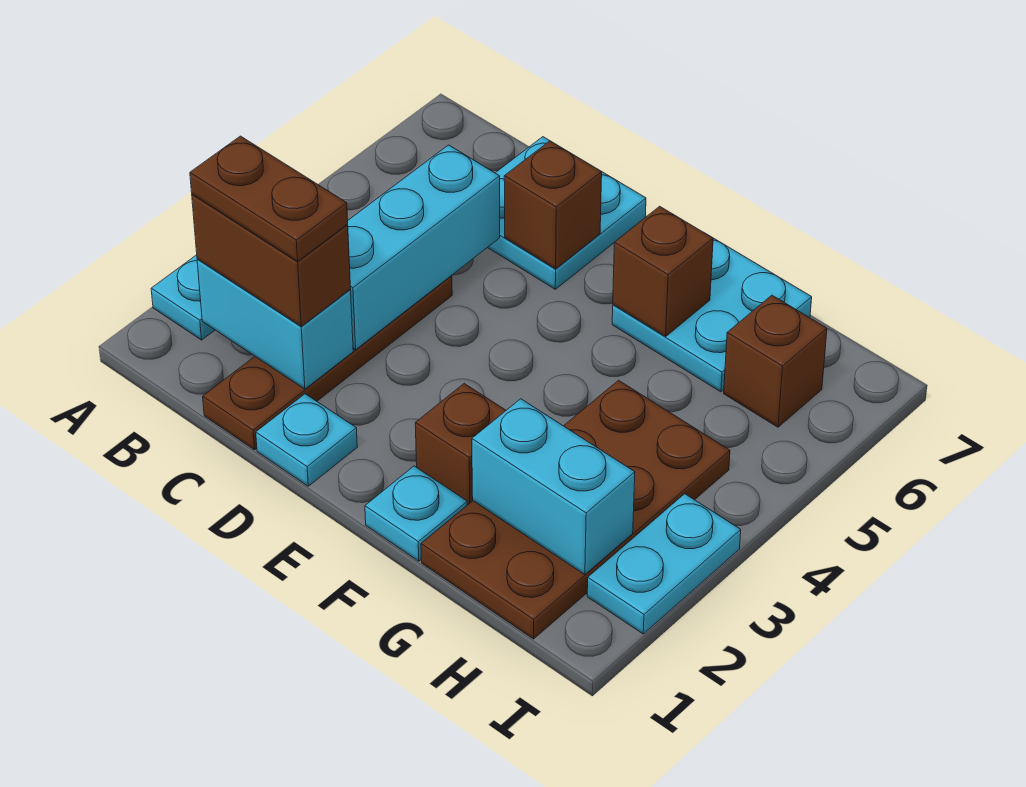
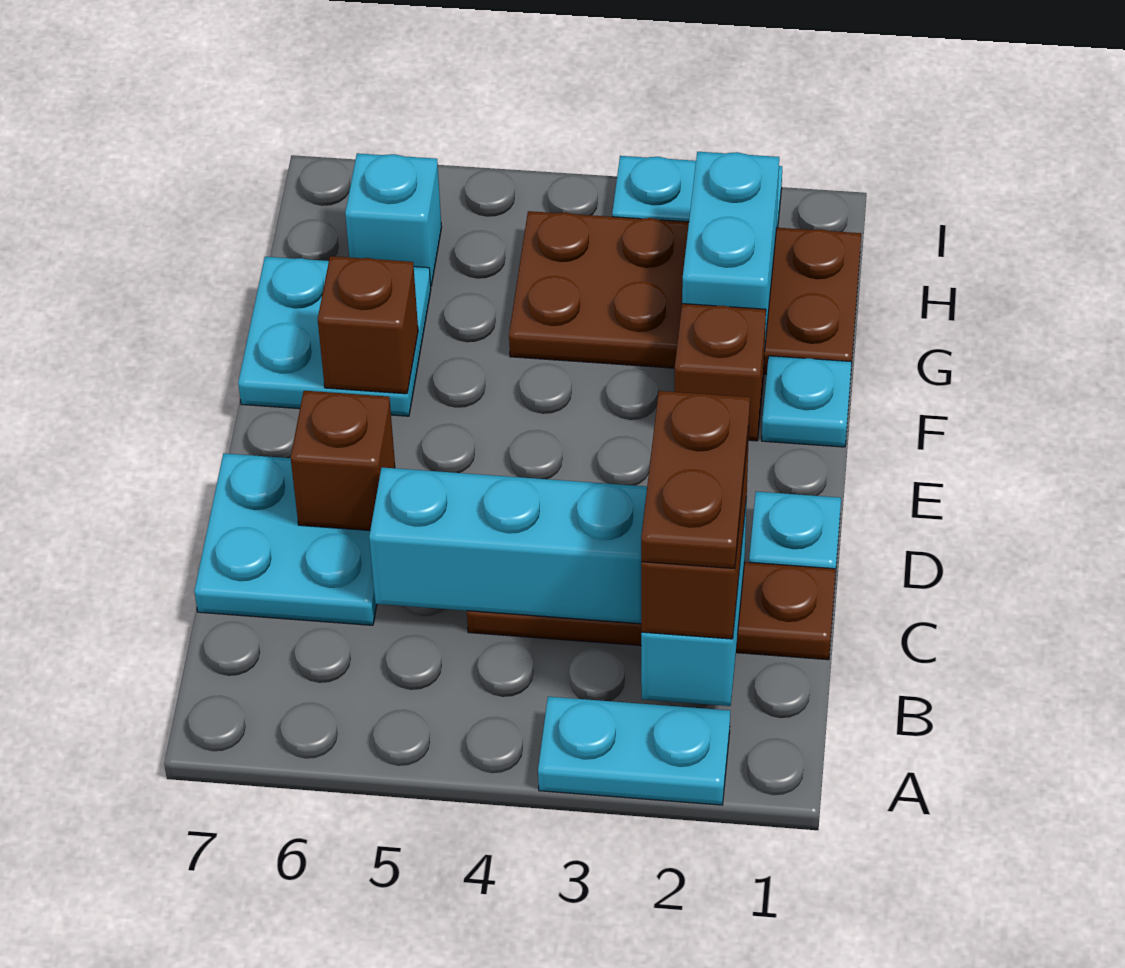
brown 1x1 brick [724,295,827,427] -> cyan 1x1 brick [345,153,442,286]

